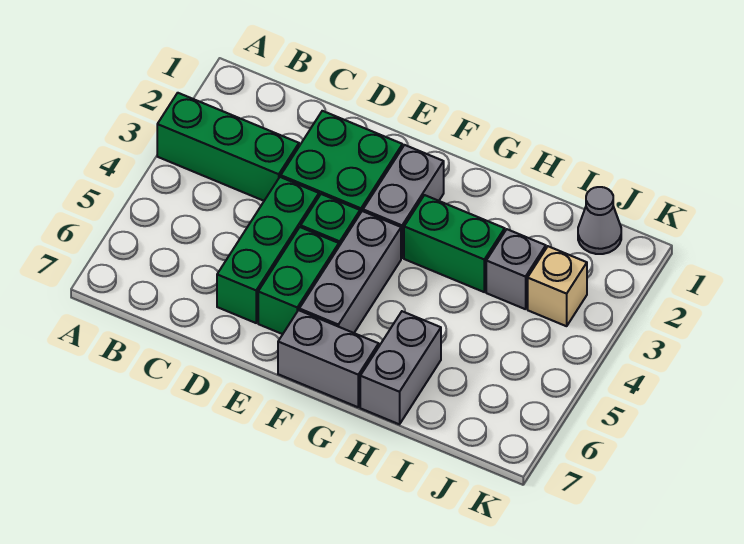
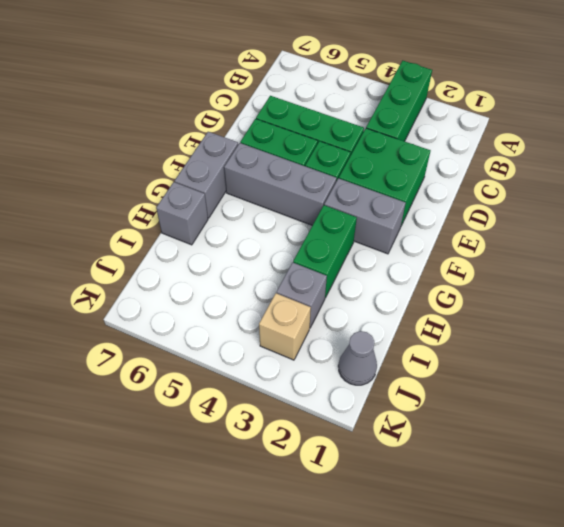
grey 1x2 brick [360,311,441,424] -> grey 1x1 brick [156,182,208,245]

